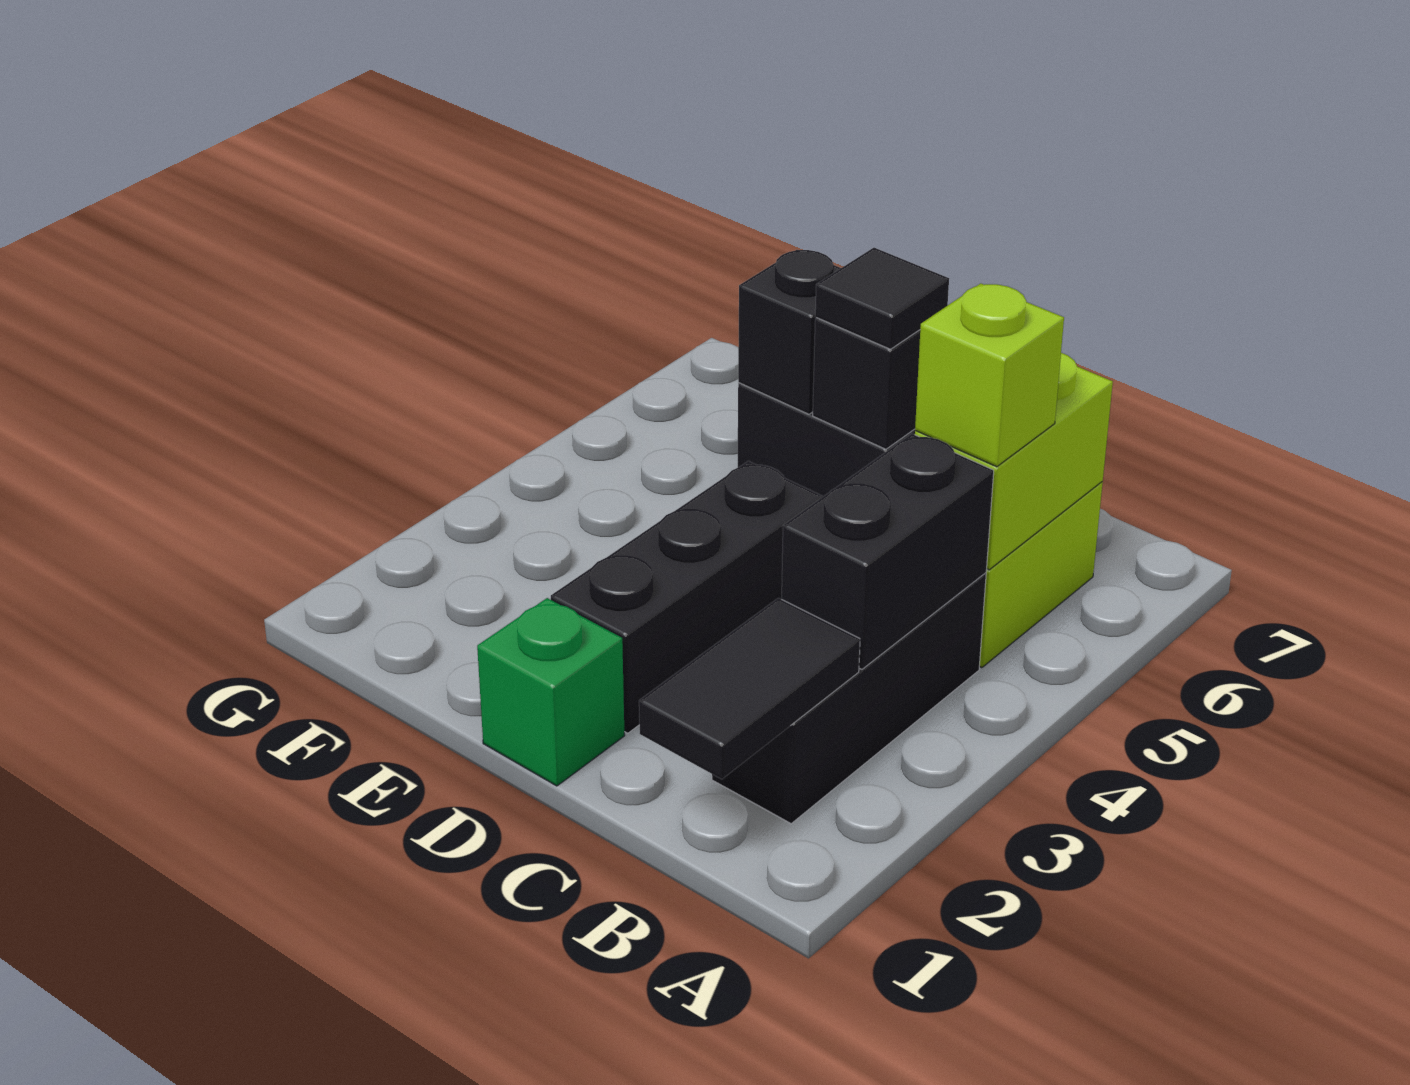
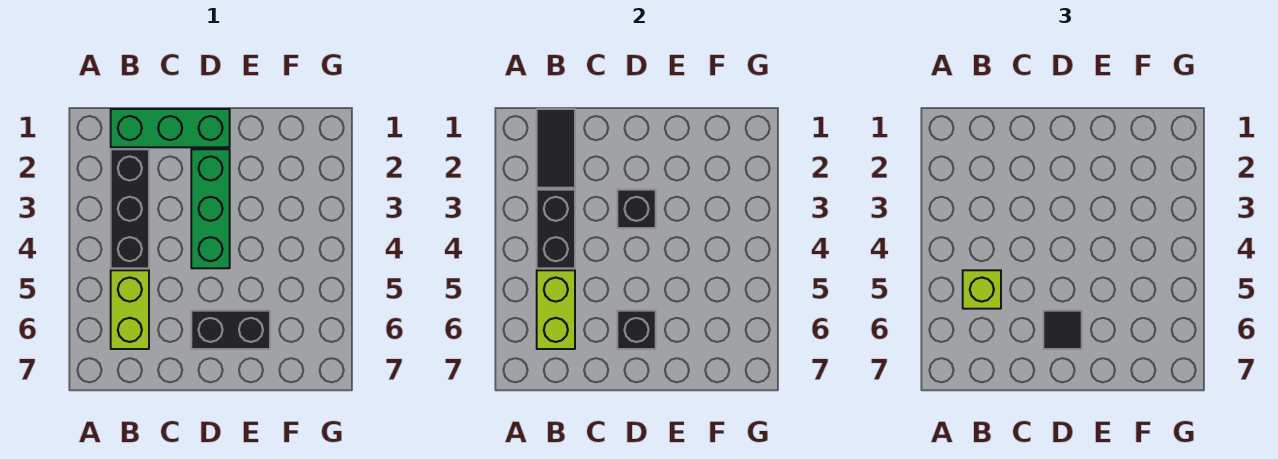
green 1x1 brick [477,598,625,786] -> green 1x3 brick [111,109,230,147]
black 1x3 brick [551,461,822,733] -> green 1x3 brick [191,149,230,268]
black 1x1 brick [738,250,841,414] -> black 1x1 brick moved to [617,190,656,228]

